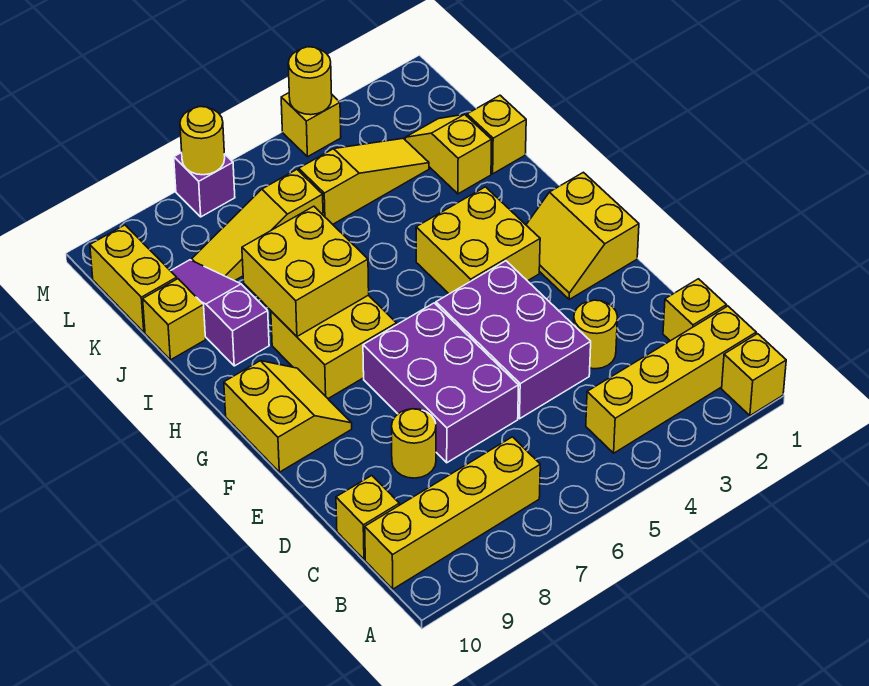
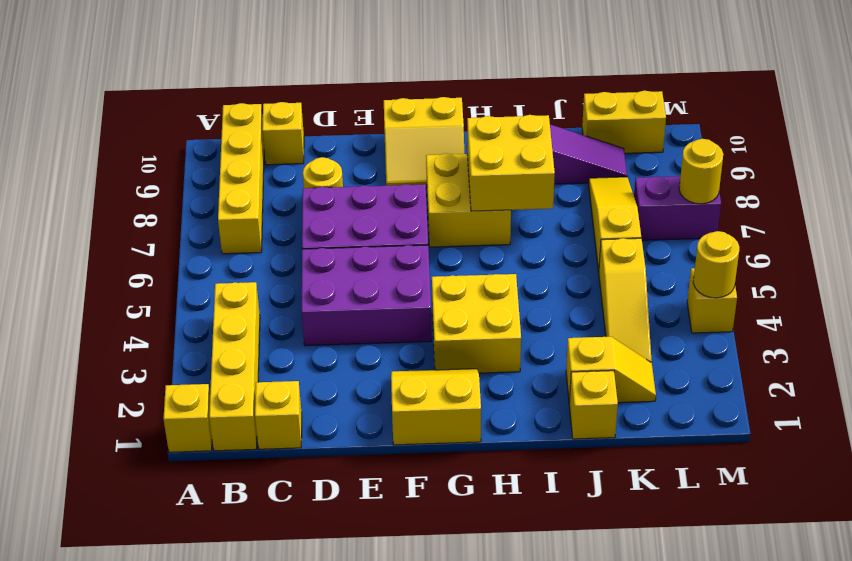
yellow 1x1 round brick [574,300,618,369] -> none
yellow 1x1 brick [143,279,206,360] -> none
purple 1x1 brick [174,152,235,217] -> purple 1x2 brick [634,176,721,240]

